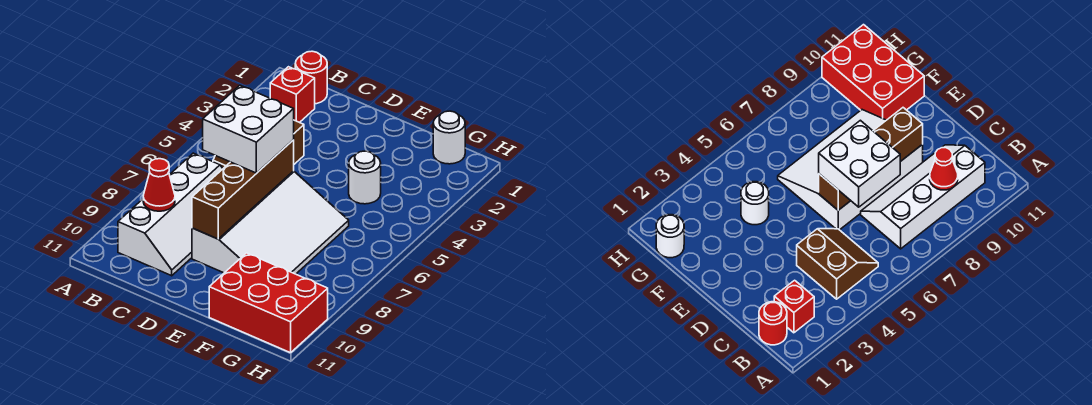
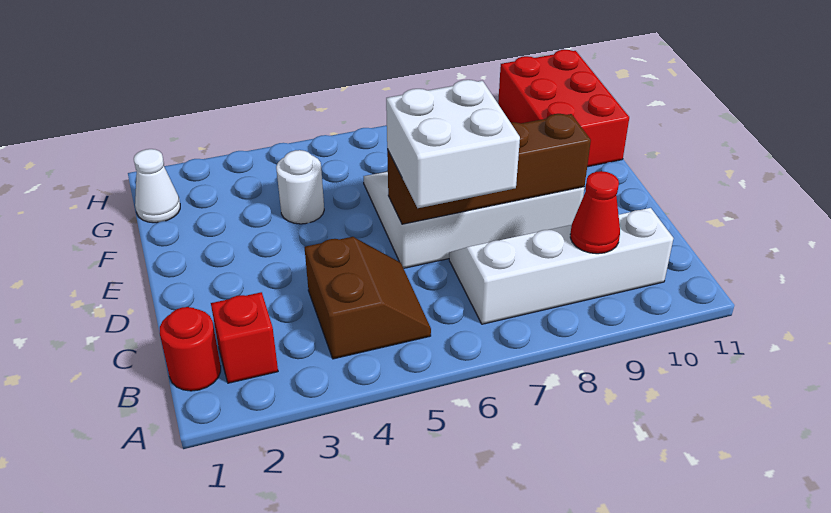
white 1x1 round brick [433,111,465,164] -> white 1x1 cone [134,149,180,223]

